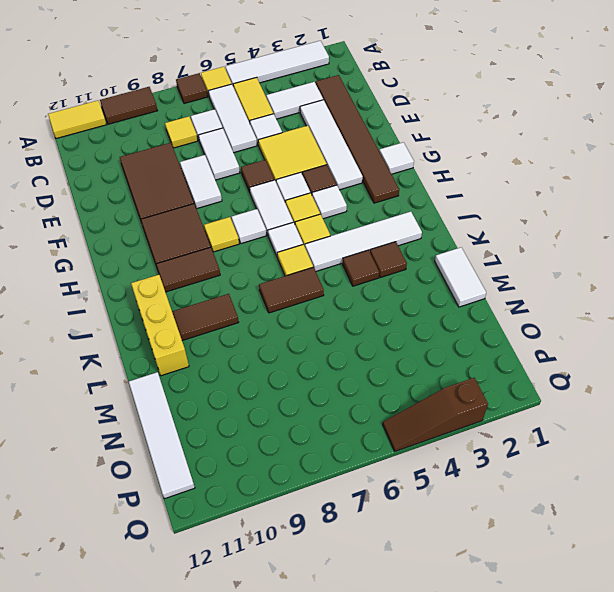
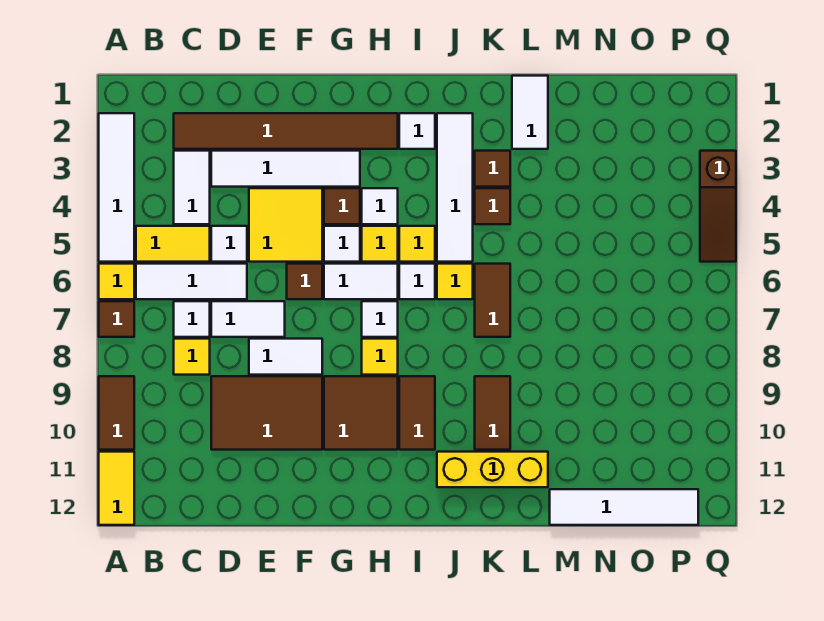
white 1x1 tile [379,142,414,174] -> white 1x1 tile moved to [399,113,435,149]
white 1x2 tile [435,247,486,307] -> white 1x2 tile turned to [512,76,548,149]

